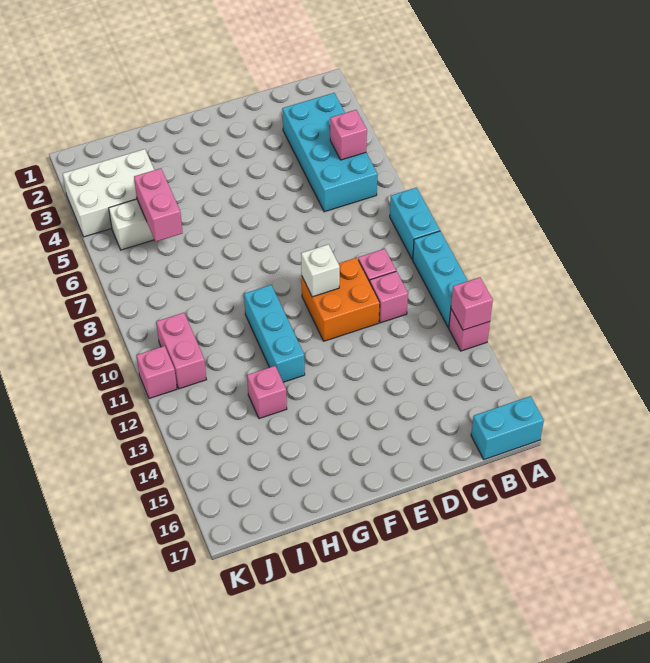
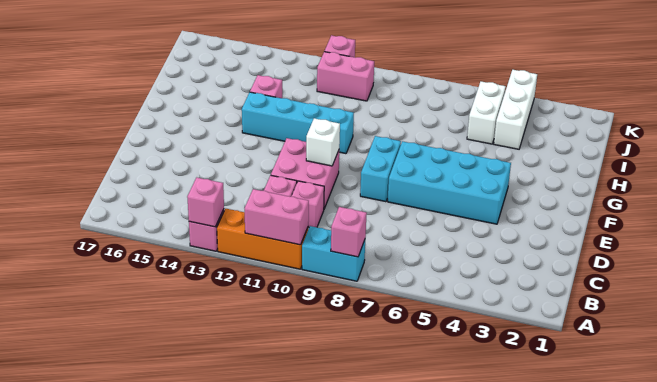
cyan 1x3 brick [413,231,468,328] -> orange 1x3 brick [217,209,308,269]
cyan 1x2 brick [471,396,544,460] -> cyan 1x2 brick moved to [360,136,401,202]
cyan 2x4 brick [282,93,377,212] -> cyan 2x4 brick moved to [388,141,511,224]
pink 1x1 brick [330,110,367,160] -> pink 1x1 brick moved to [331,207,367,257]
orange 2x2 brick [302,258,380,341] -> pink 2x2 brick [271,138,339,209]
cyan 1x3 brick [244,285,305,382] -> cyan 1x4 brick [242,92,354,154]
white 2x3 brick [63,149,154,237] -> white 1x3 brick [494,70,537,149]
pink 1x2 brick [134,168,183,242] -> pink 1x2 brick moved to [245,189,309,245]

